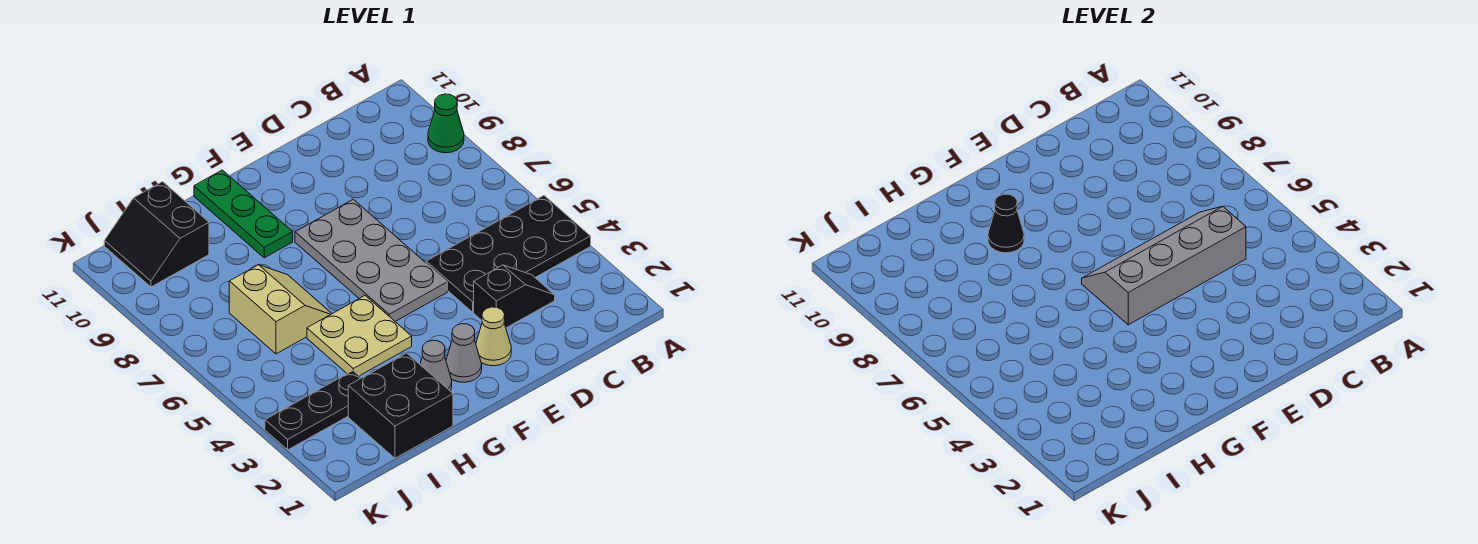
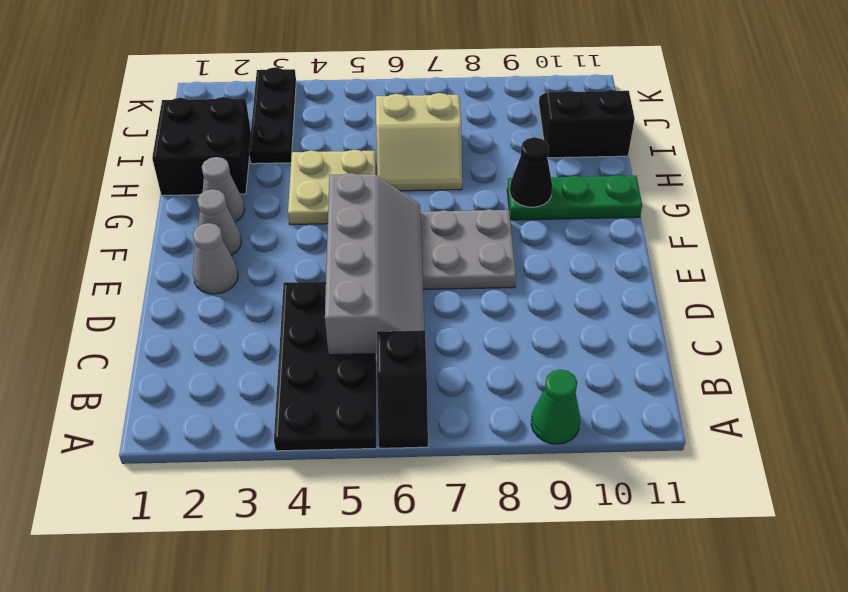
black 1x2 slope [474,265,555,328] -> black 1x2 slope moved to [377,330,428,448]
tan 1x1 cone [476,307,511,366] -> grey 1x1 cone [193,223,238,294]

